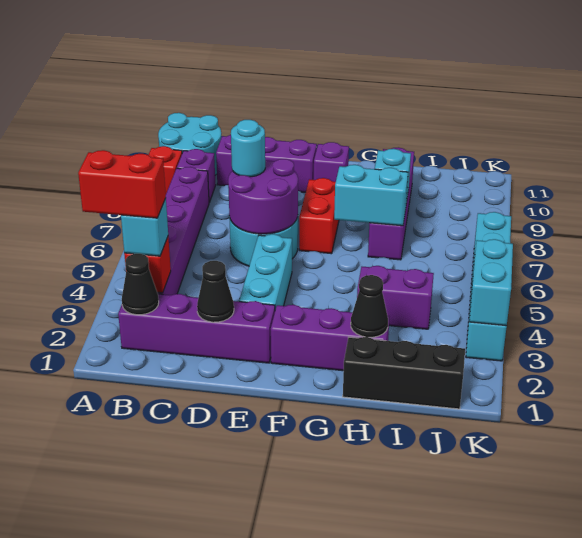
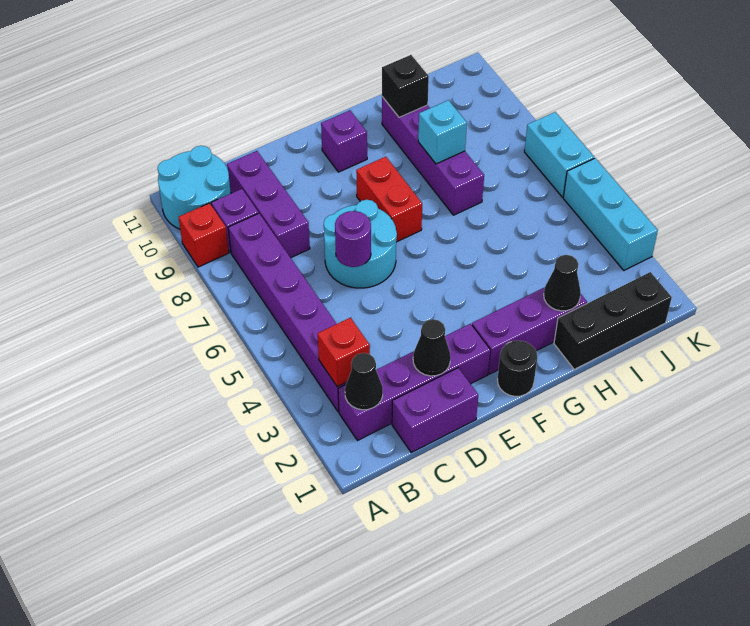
red 1x2 brick [78,150,166,218] -> none
cyan 1x1 brick [121,198,168,256] -> none
purple 1x3 brick [216,135,317,192] -> purple 1x3 brick turned to [227,151,310,258]
purple 2x2 round brick [228,159,298,234] -> purple 1x1 round brick [335,211,371,267]
cyan 1x1 round brick [231,120,265,177] -> none
cyan 1x3 brick [239,234,292,309] -> none
none -> black 1x1 round brick [497,341,537,396]
cyan 1x2 brick [334,165,408,226] -> none
purple 1x2 brick [357,266,434,329] -> purple 1x2 brick moved to [392,368,478,452]
none -> black 1x1 brick [382,55,429,117]
cyan 1x2 brick [469,239,513,326] -> none

